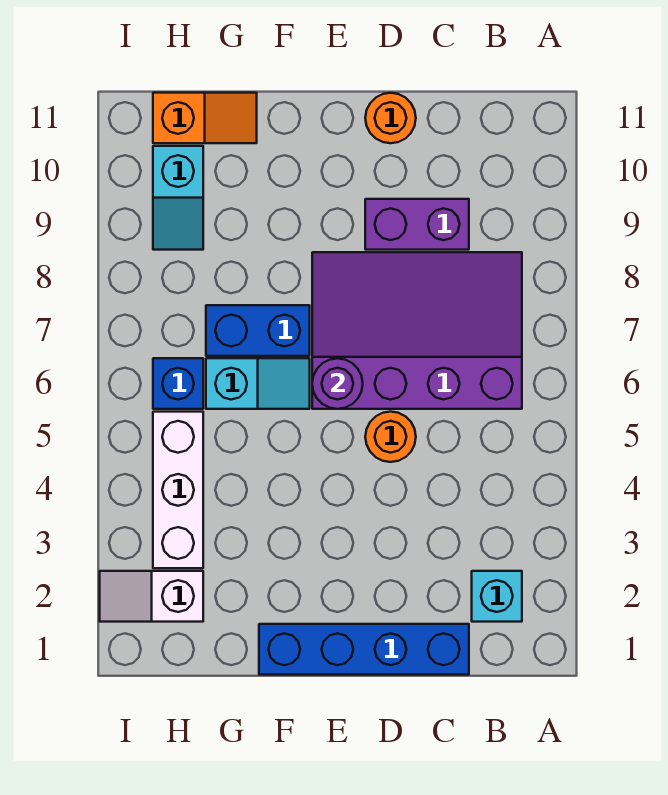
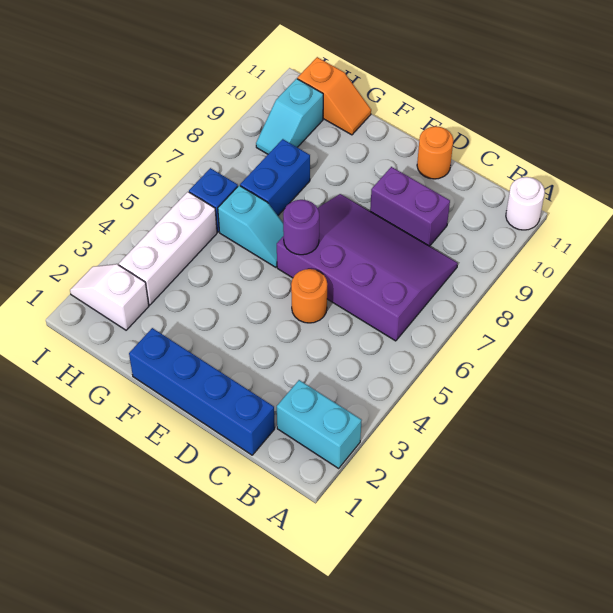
none -> white 1x1 round brick [506,177,545,230]
cyan 1x1 brick [472,571,522,622] -> cyan 1x2 brick [277,380,362,468]
blue 1x2 brick [206,305,310,356] -> blue 1x2 brick turned to [240,139,310,215]

